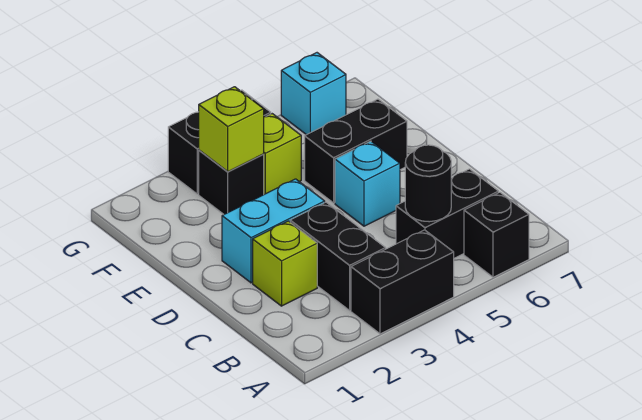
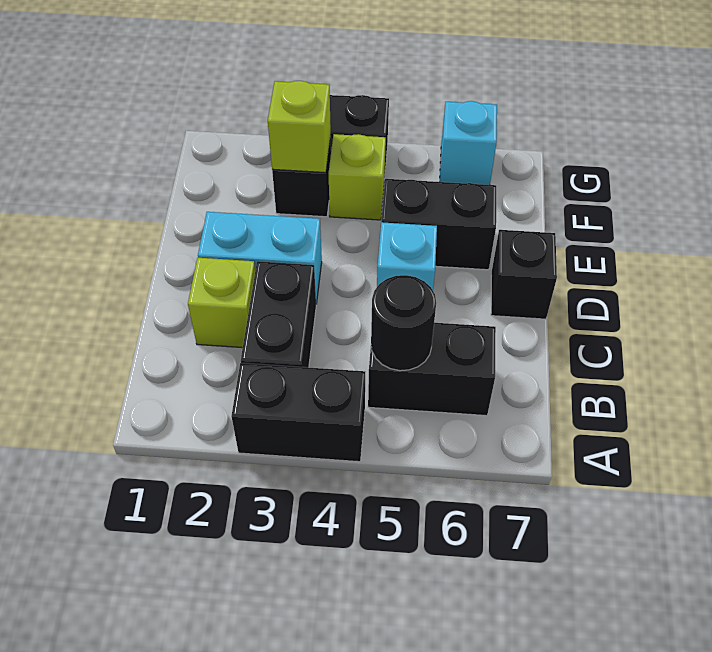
black 1x1 brick [464,192,529,277] -> black 1x1 brick moved to [491,230,557,319]

